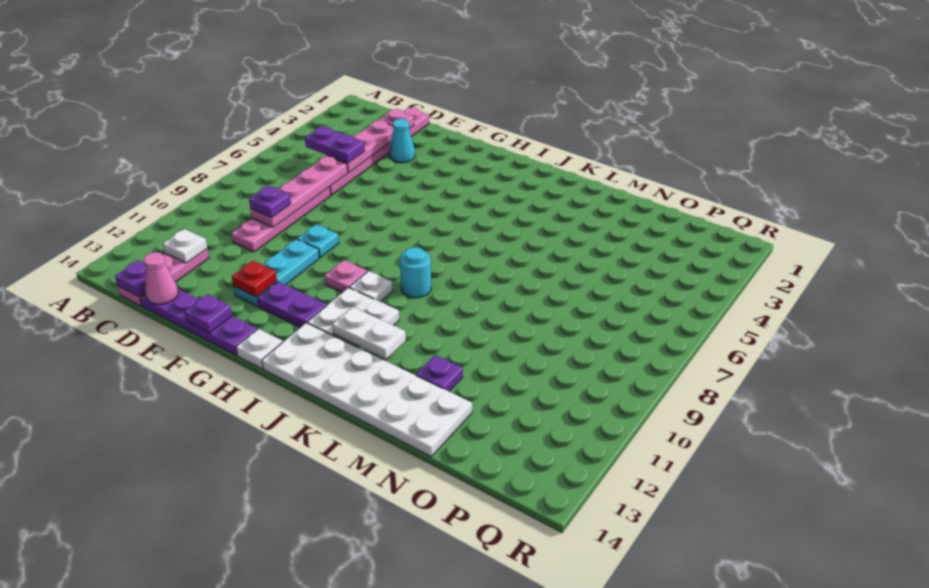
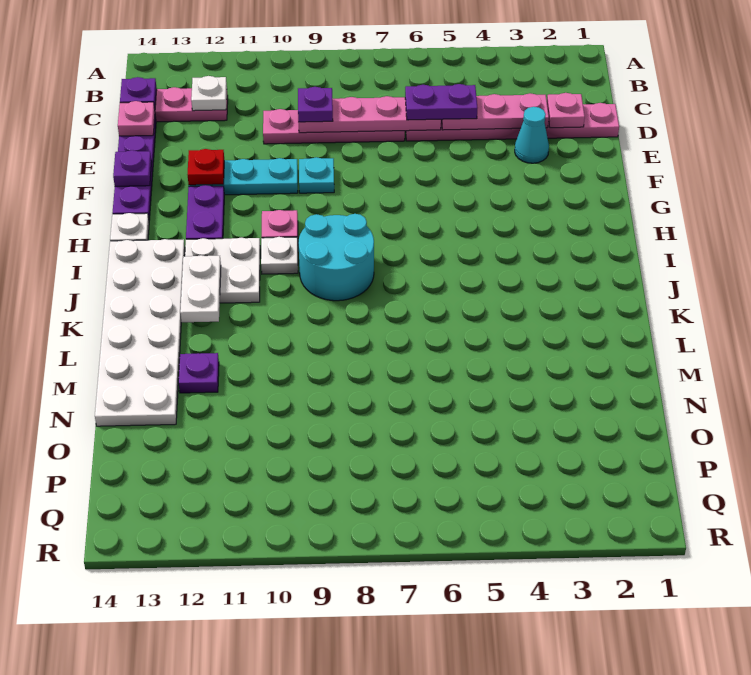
purple 1x2 plate [305,126,365,163] -> purple 1x2 plate turned to [405,84,477,120]
pink 1x1 cone [144,252,178,304] -> pink 1x1 plate [118,101,155,136]
cyan 1x1 round brick [400,247,431,298] -> cyan 2x2 round brick [298,214,374,301]

